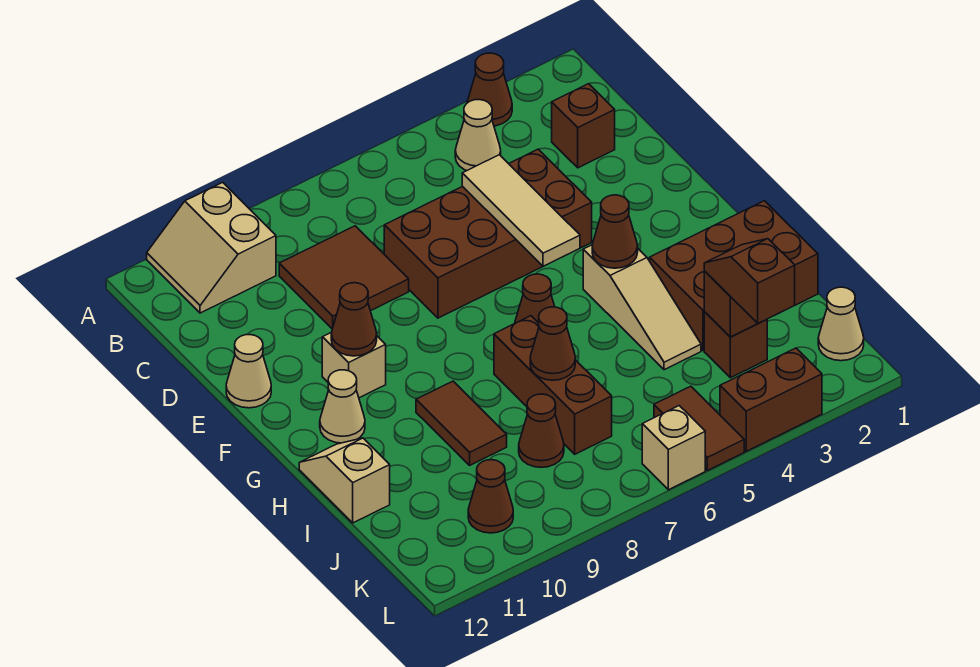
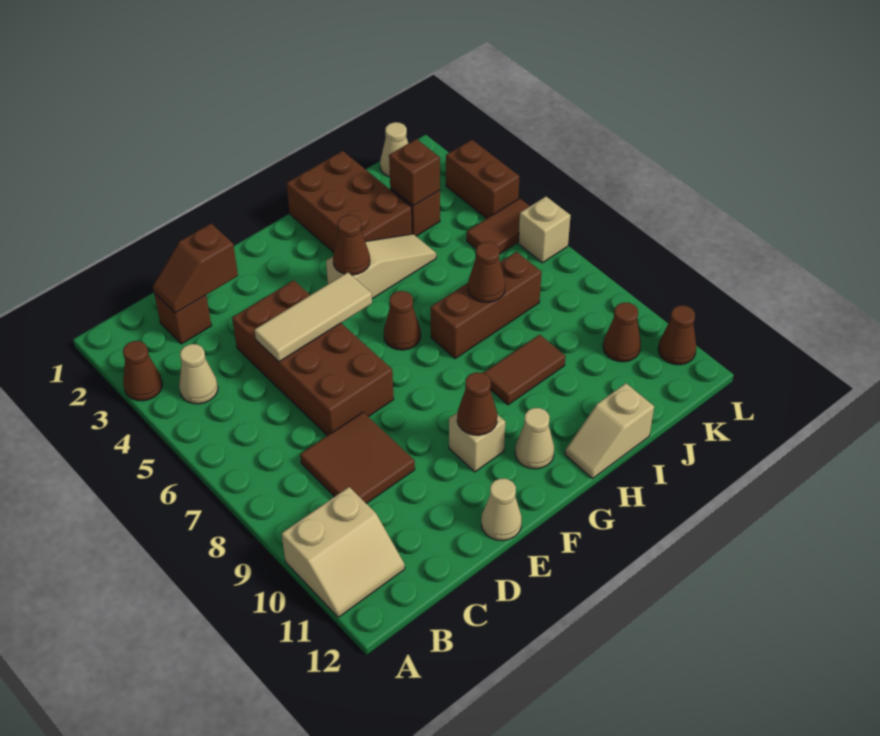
brown 1x2 slope [704,239,795,323] -> brown 1x2 slope moved to [153,224,238,313]
brown 1x1 cone [519,394,564,467] -> brown 1x1 cone moved to [658,305,696,365]

